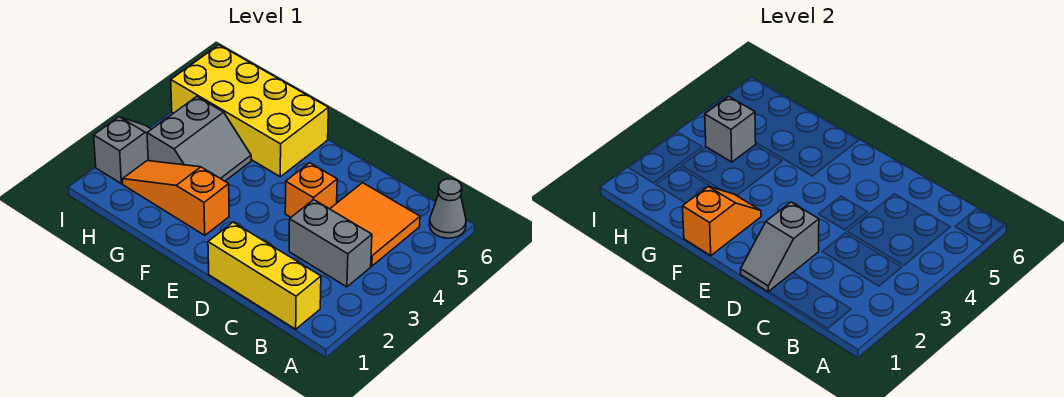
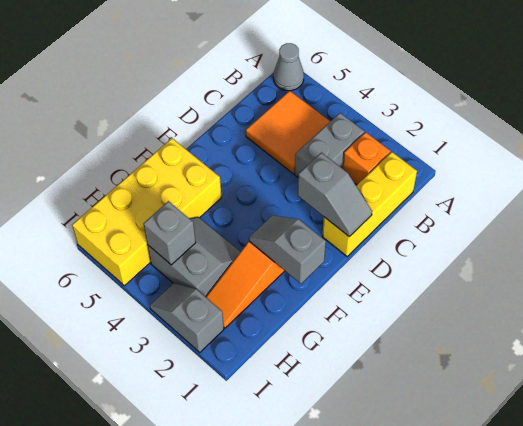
orange 1x1 brick [285,163,337,217] -> orange 1x1 brick moved to [343,132,391,185]
orange 1x2 slope [683,187,761,255] -> grey 1x2 slope [249,215,326,284]

